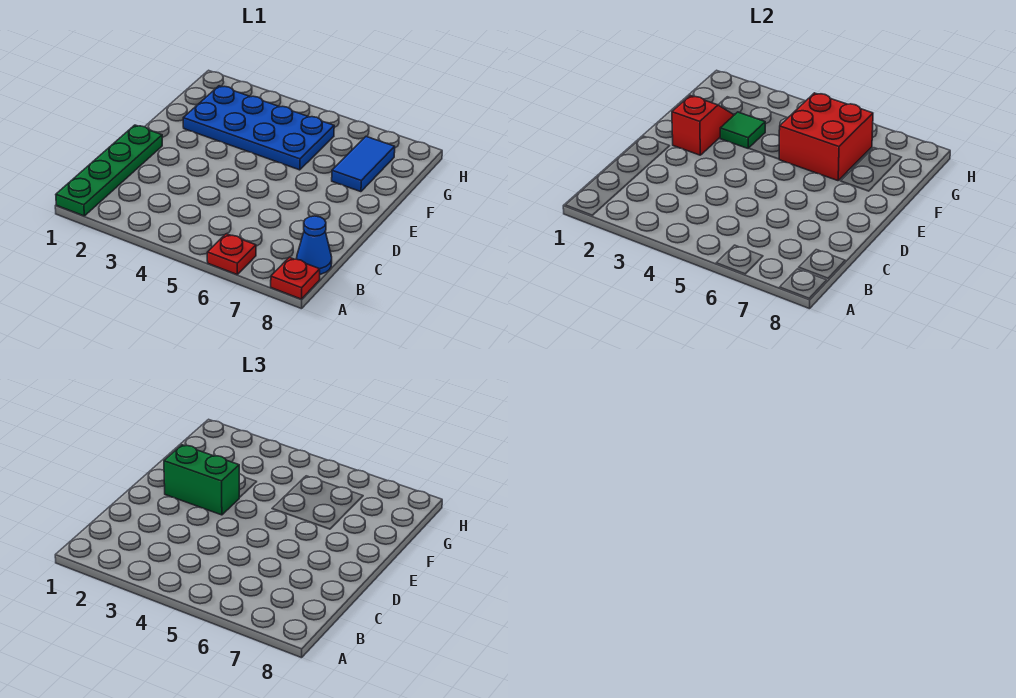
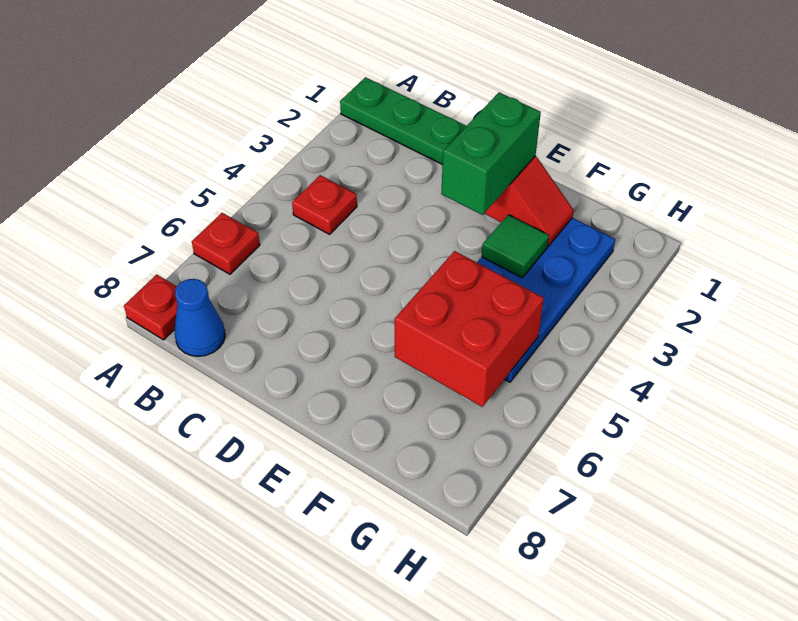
none -> red 1x1 plate [292,175,357,234]
blue 1x2 tile [332,137,395,192] -> none

